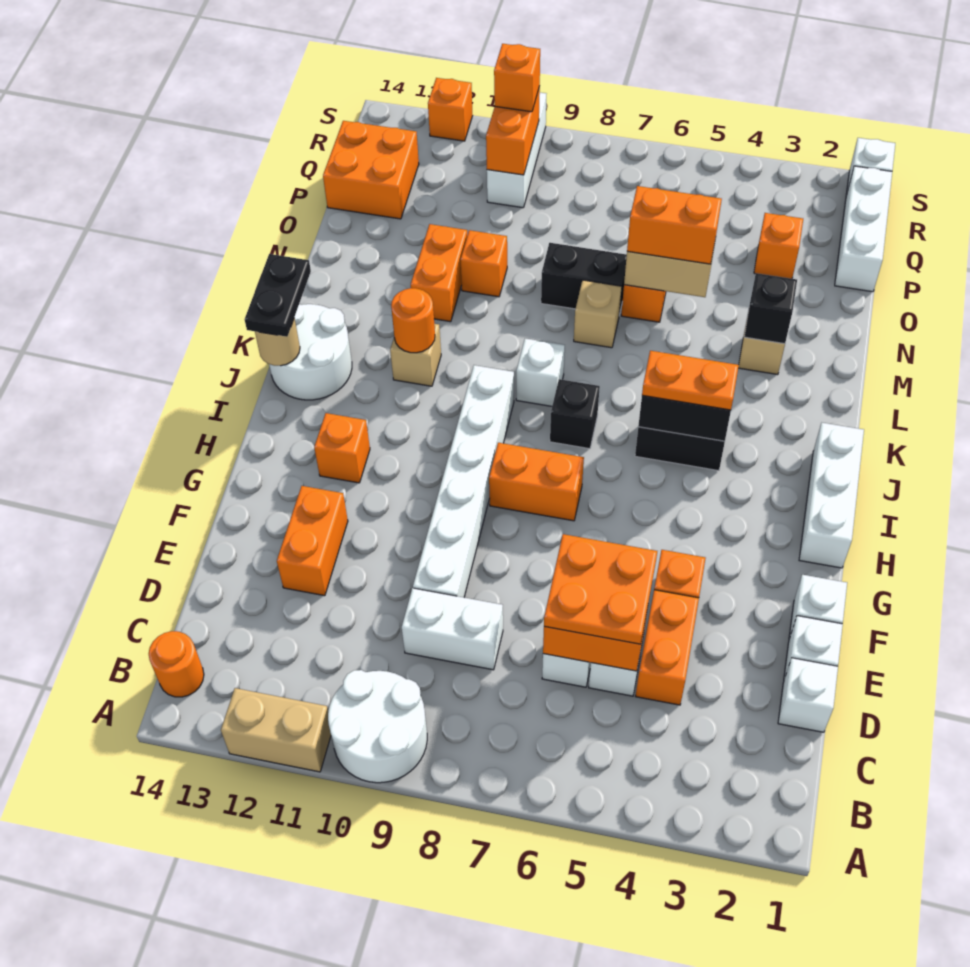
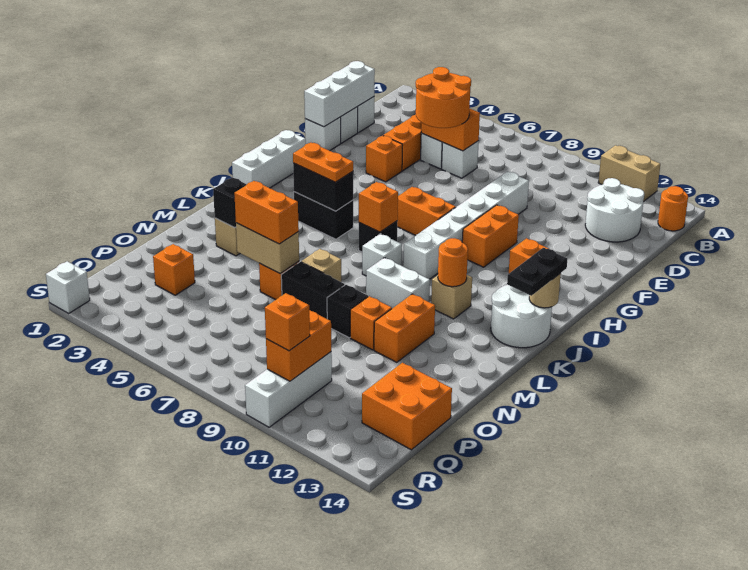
white 2x2 round brick [328,670,427,783] -> white 2x2 round brick moved to [585,178,644,242]
orange 2x2 plate [544,534,657,644] -> orange 2x2 round brick [416,67,471,128]
white 1x2 brick [402,588,503,670] -> white 1x2 brick moved to [366,258,430,308]
orange 1x2 brick [277,486,348,596] -> orange 1x2 brick moved to [462,205,519,267]
none -> black 1x1 brick [327,285,368,338]
white 1x3 brick [835,166,892,292] -> white 1x3 brick moved to [304,61,375,127]
orange 1x1 brick [428,78,473,141] -> orange 1x1 brick moved to [359,182,398,232]

